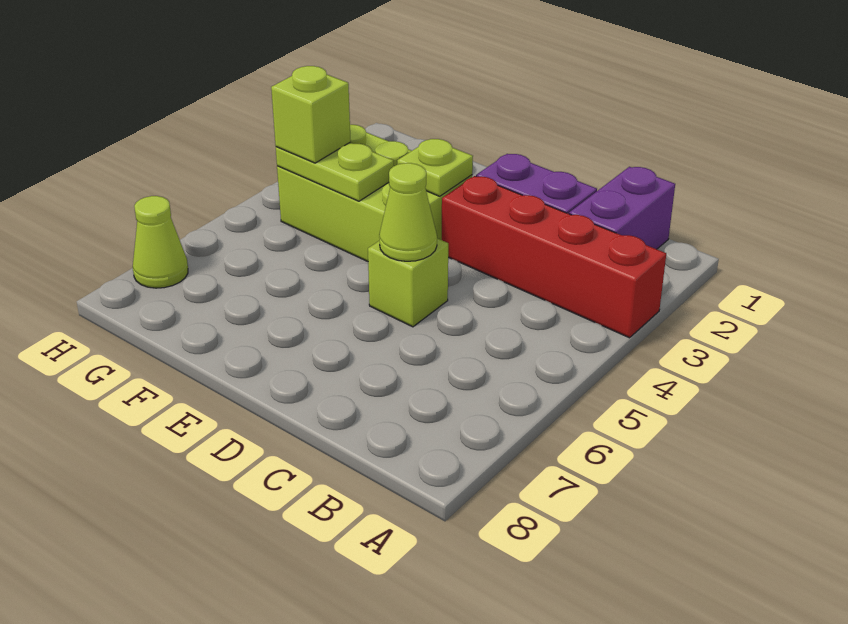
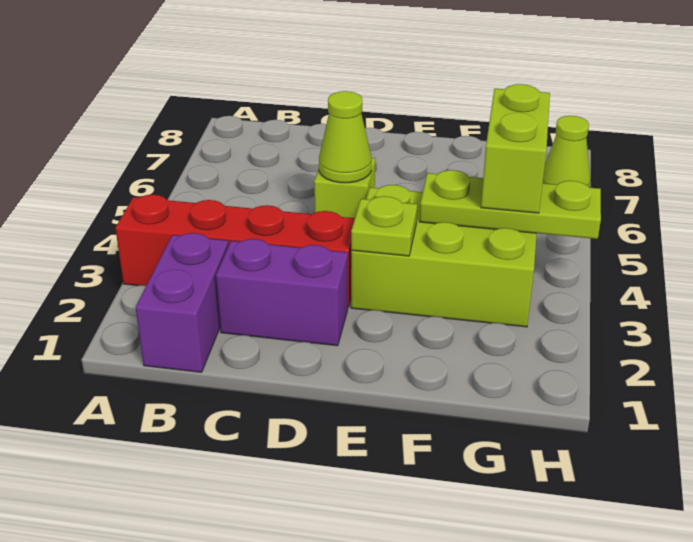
lime 1x2 plate [276,143,394,201] -> lime 1x3 plate [420,170,601,239]
lime 1x1 brick [271,66,351,163] -> lime 1x2 brick [481,84,550,213]

